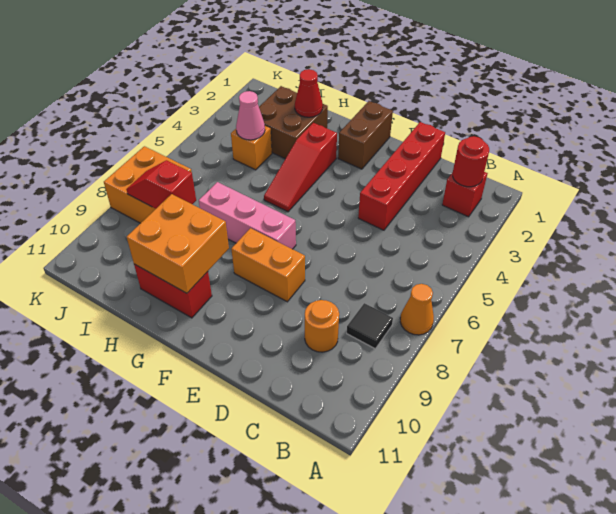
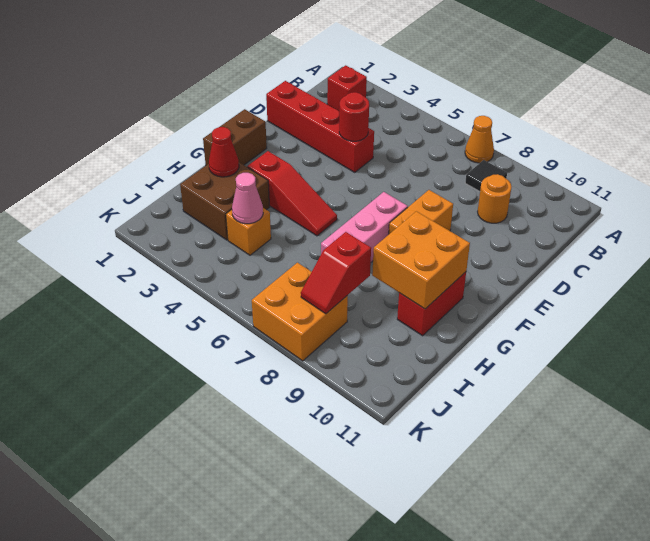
red 1x1 round brick [453,136,489,187] -> red 1x1 round brick moved to [339,92,369,141]
brown 1x2 brick [338,101,393,169] -> brown 1x2 brick turned to [203,109,267,165]

